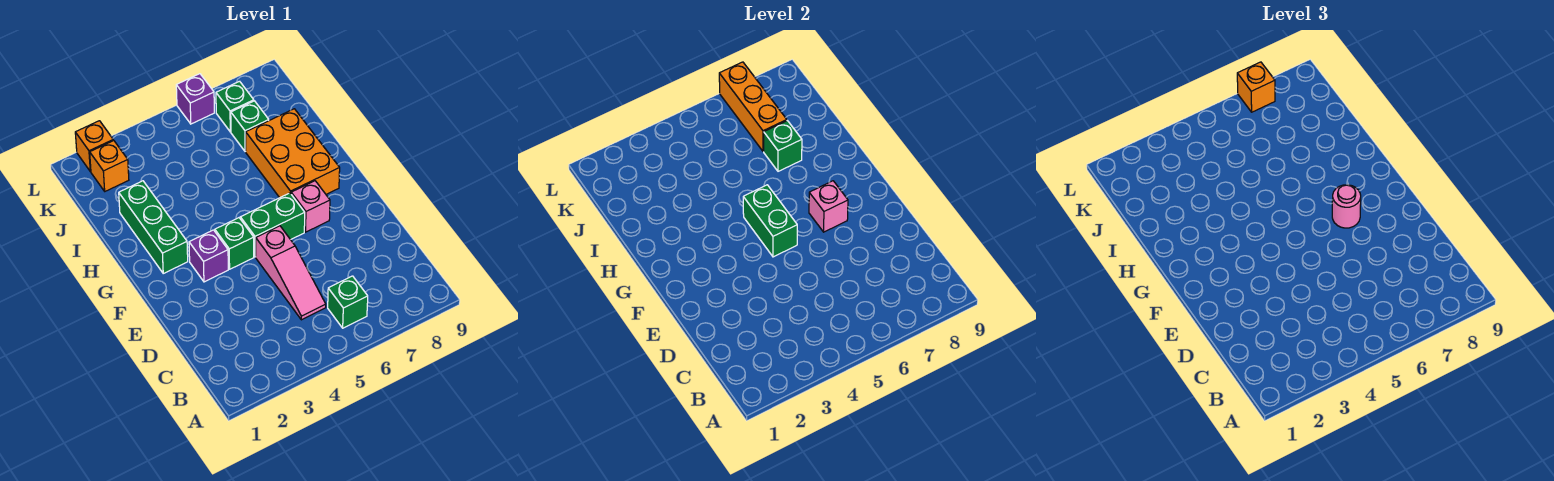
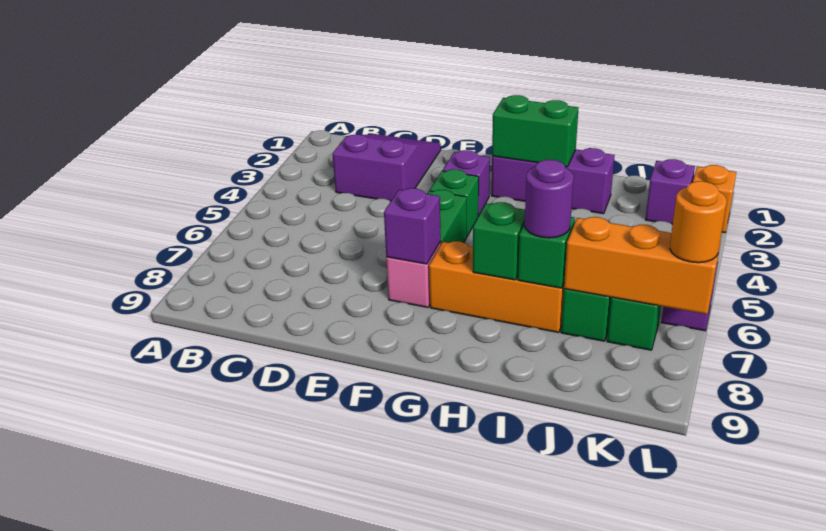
green 1x1 brick [328,276,368,328] -> green 1x1 brick moved to [473,202,525,280]
none -> purple 2x3 slope [333,134,441,201]
pink 1x3 slope [256,226,326,320] -> none
green 1x2 brick [743,185,797,257] -> green 1x2 brick moved to [492,95,579,167]
pink 1x1 brick [809,181,848,232] -> purple 1x1 brick [384,188,441,264]
pink 1x1 round brick [1332,185,1361,228] -> none
green 1x3 brick [119,181,188,273] -> purple 1x3 brick [492,148,615,214]
orange 2x3 brick [246,109,340,198] -> orange 1x3 brick [429,241,564,333]
none -> purple 1x1 round brick [525,160,574,238]
orange 1x1 brick [90,140,129,191] -> purple 1x1 brick [646,159,695,224]
orange 1x1 brick [1237,62,1275,112] -> orange 1x1 round brick [670,181,727,263]

